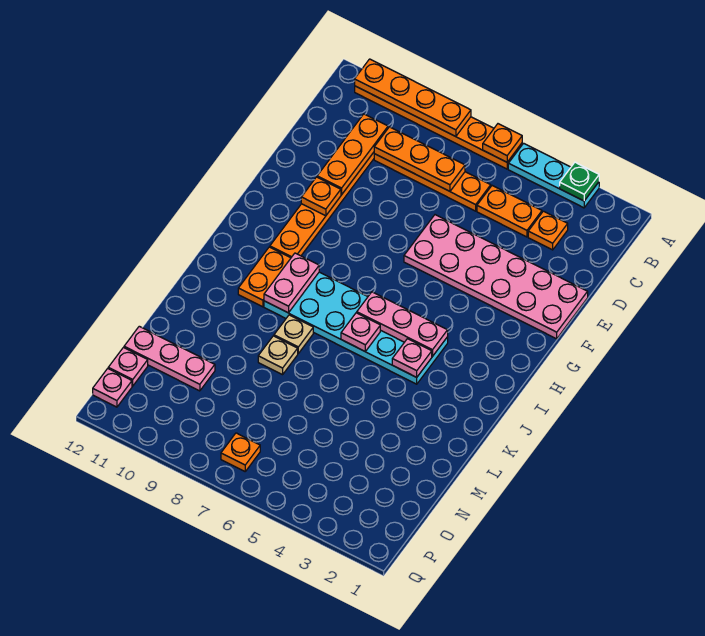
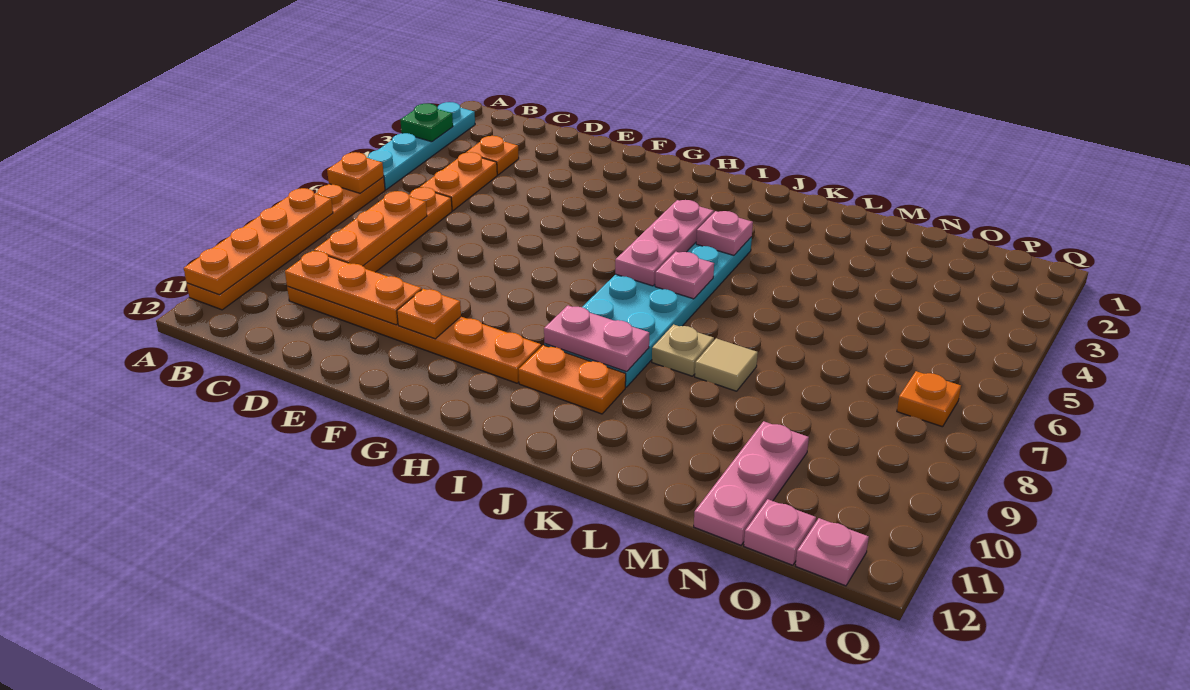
cyan 1x3 plate [508,143,599,208] -> cyan 1x4 plate [367,102,475,190]
pink 2x6 plate [404,215,588,339] -> none
tan 1x1 plate [258,336,298,375] -> tan 1x1 tile [695,338,758,391]

